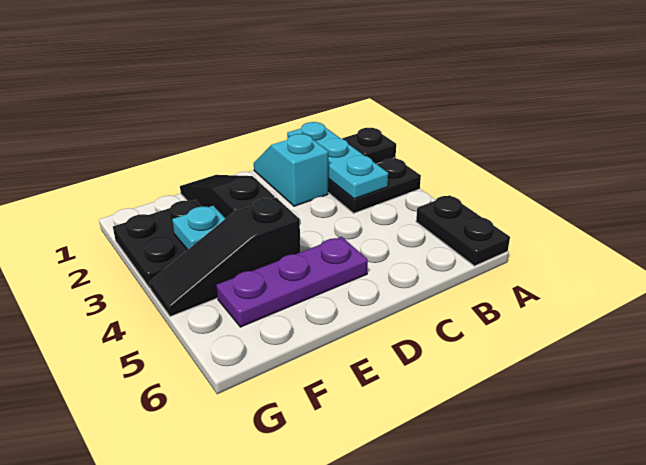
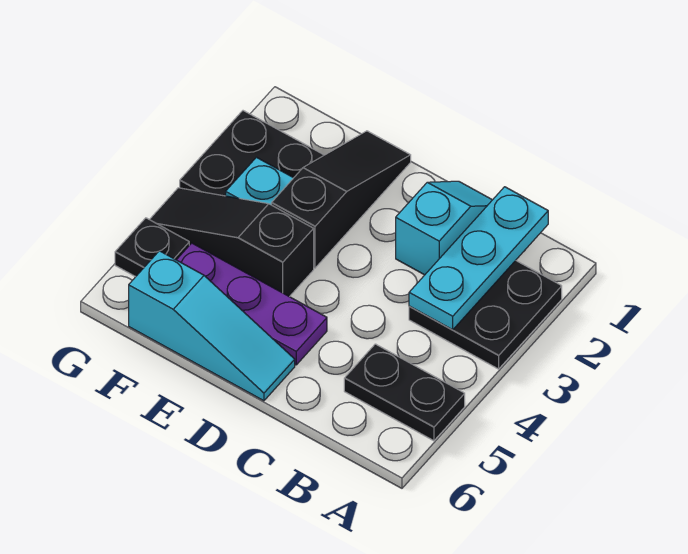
black 1x1 plate [343,128,396,164] -> black 1x1 plate moved to [115,218,189,277]
black 1x2 plate [416,195,510,266] -> black 1x2 plate turned to [344,344,465,441]
none -> cyan 1x3 slope [129,251,295,401]

